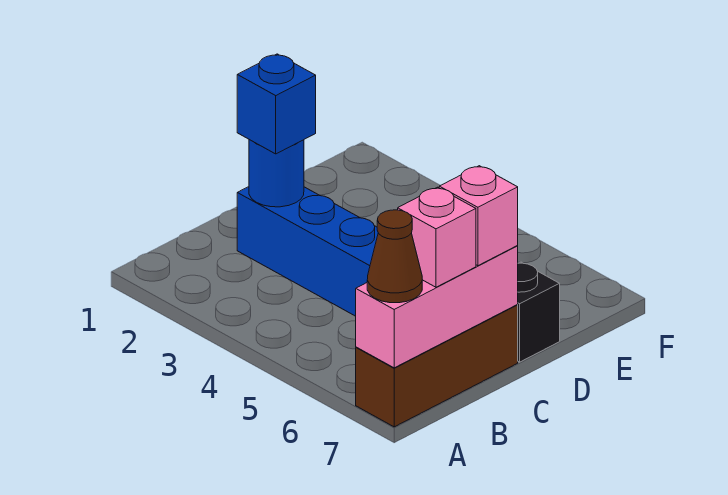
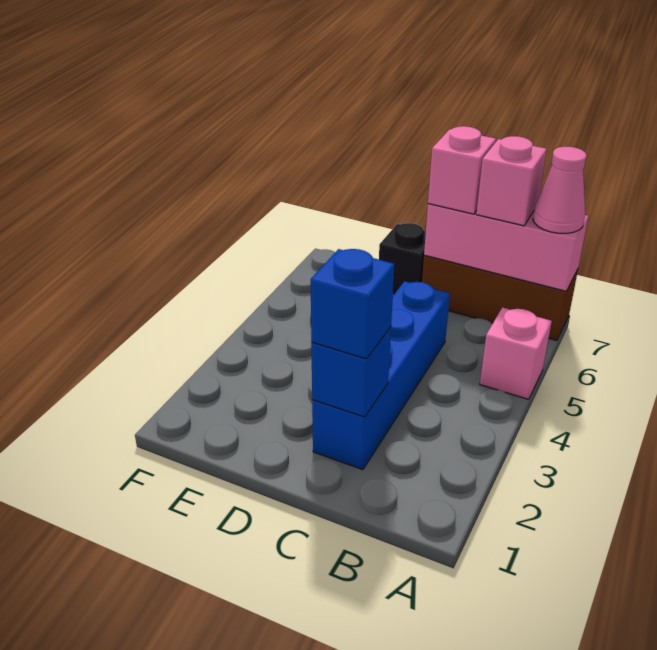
none -> pink 1x1 brick [480,308,552,399]
brown 1x1 cone [367,210,422,303] -> pink 1x1 cone [533,147,587,233]
blue 1x1 round brick [249,140,304,207] -> blue 1x1 brick [311,327,391,417]

